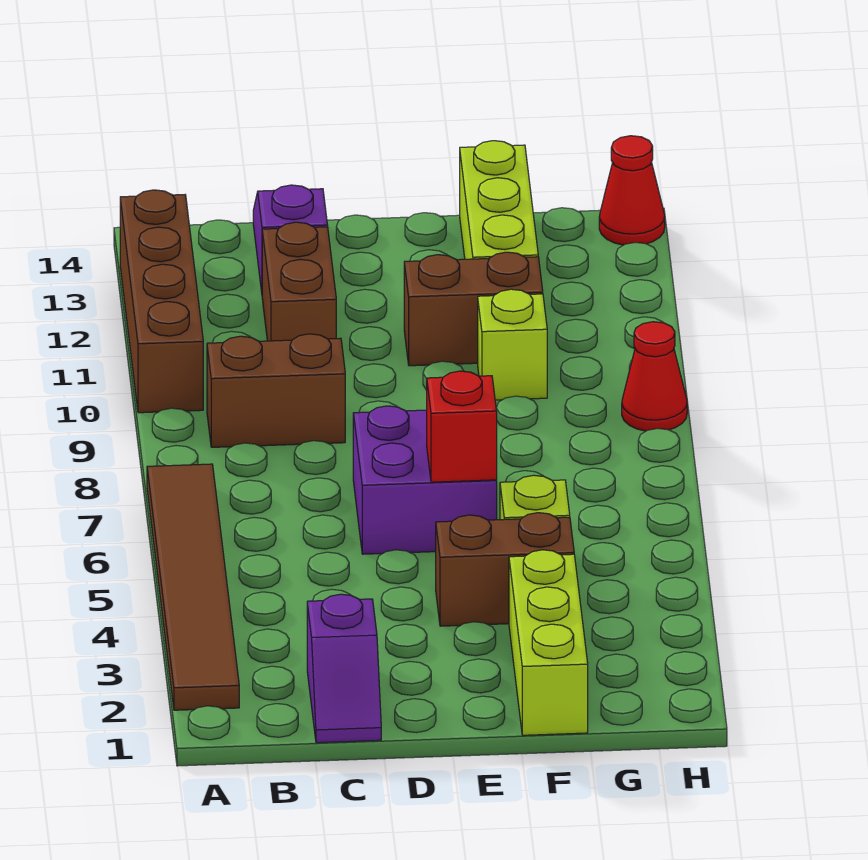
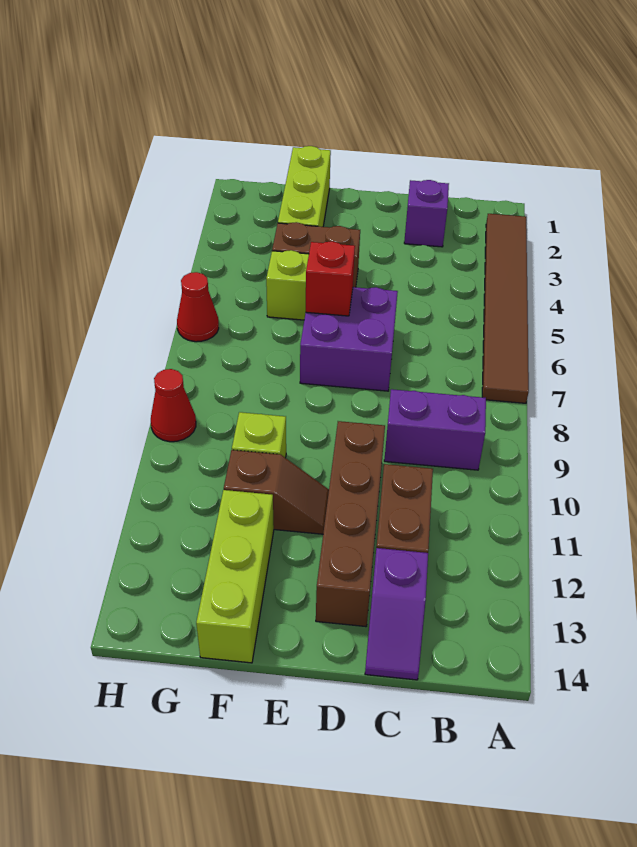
brown 1x4 brick [120,190,203,413] -> brown 1x4 brick moved to [316,421,385,627]
brown 1x2 brick [207,334,345,447] -> purple 1x2 brick [384,389,486,470]
brown 1x2 brick [404,252,543,366] -> brown 1x2 slope [224,450,329,534]
red 1x1 cone [599,136,665,245] -> red 1x1 cone moved to [177,272,219,342]

